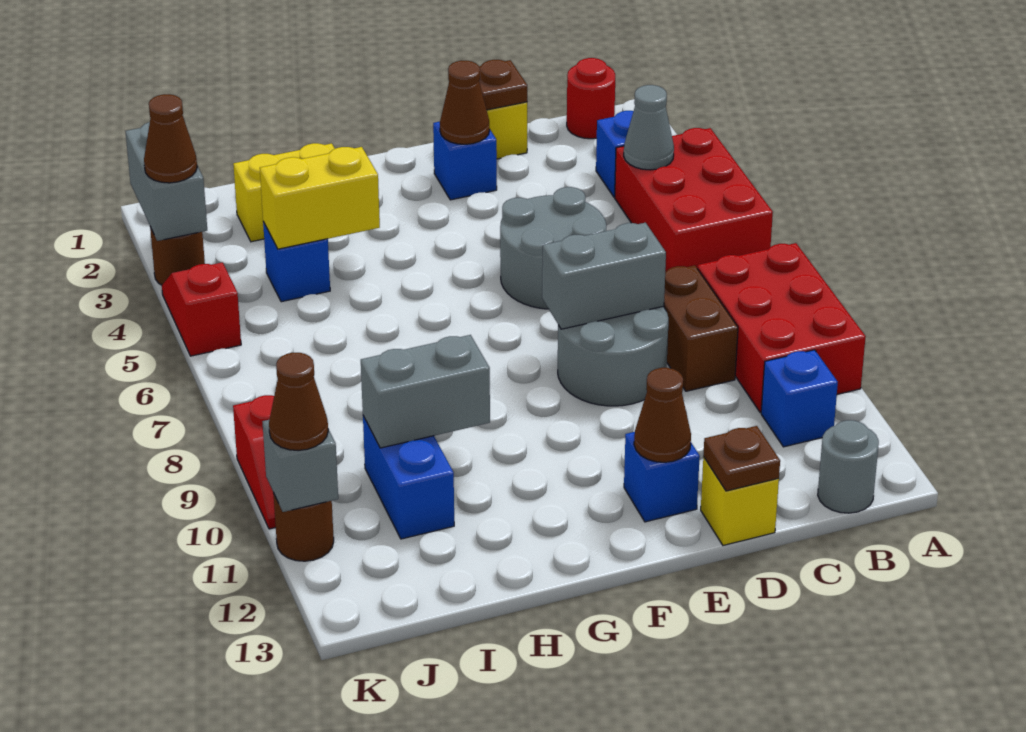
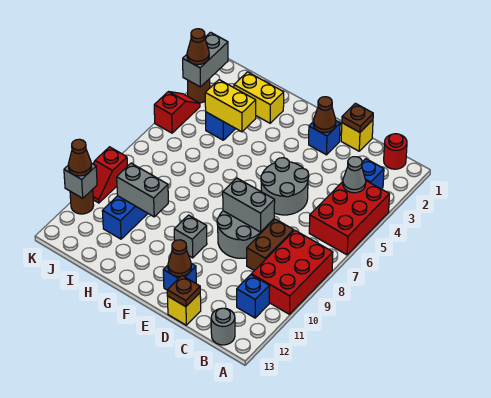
none -> grey 1x1 brick [174,215,207,258]

